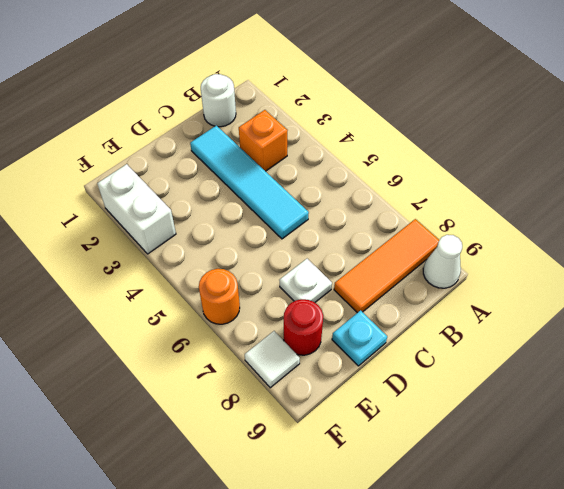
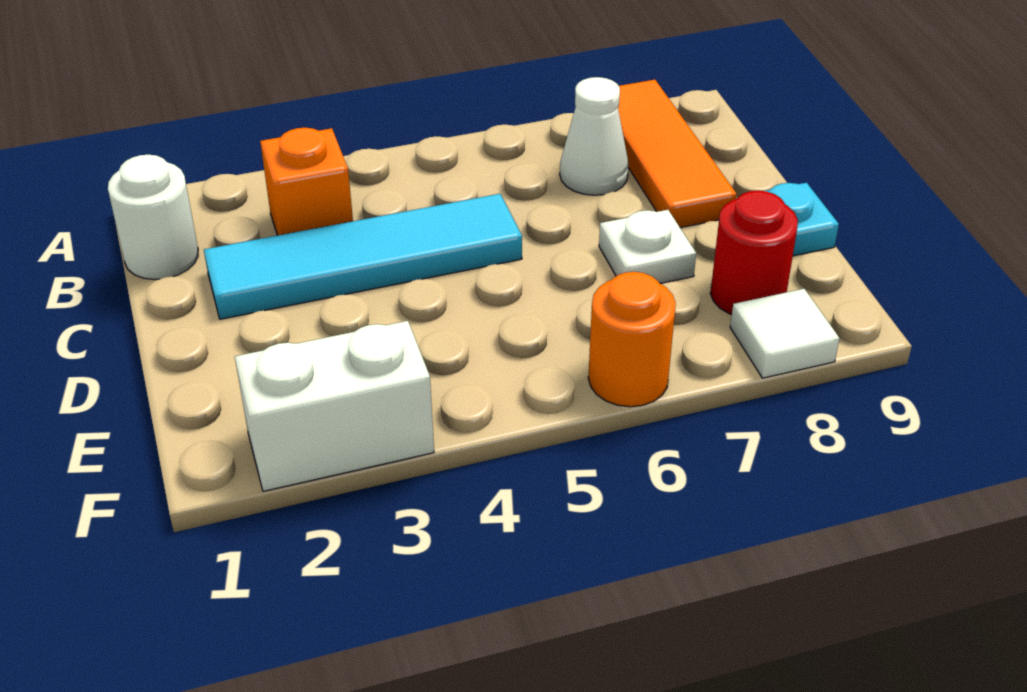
white 1x1 cone [423,235,462,288] -> white 1x1 cone moved to [560,77,629,195]

